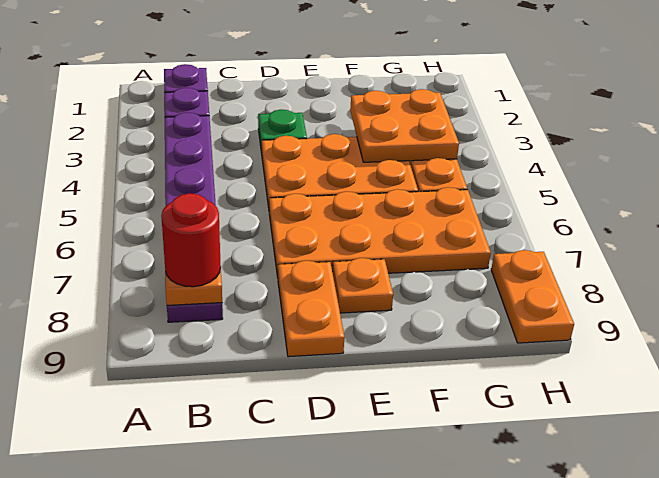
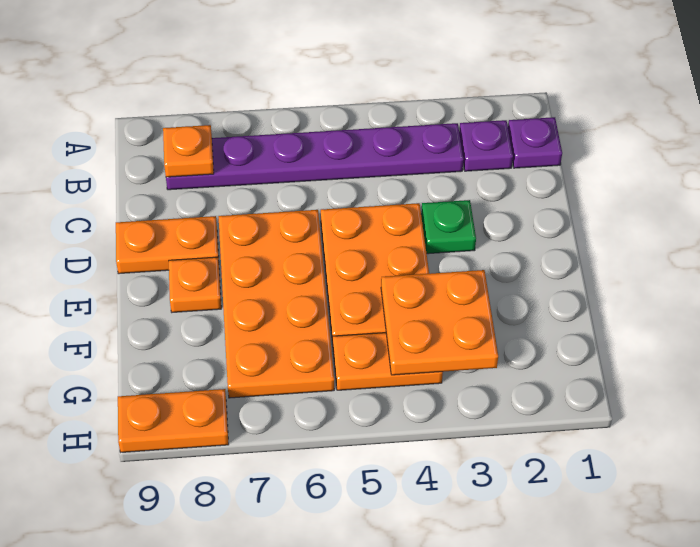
red 1x1 round brick [161,193,221,287] -> none

